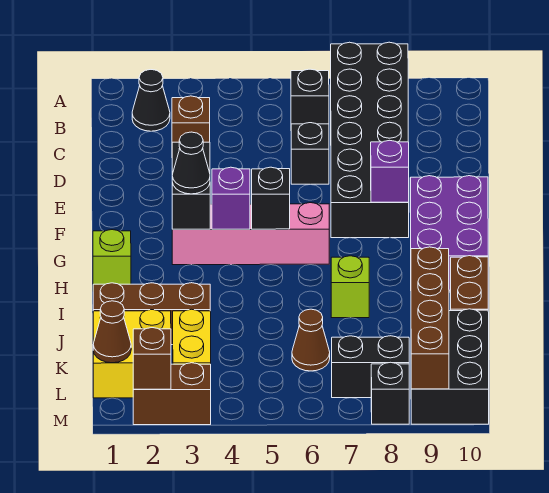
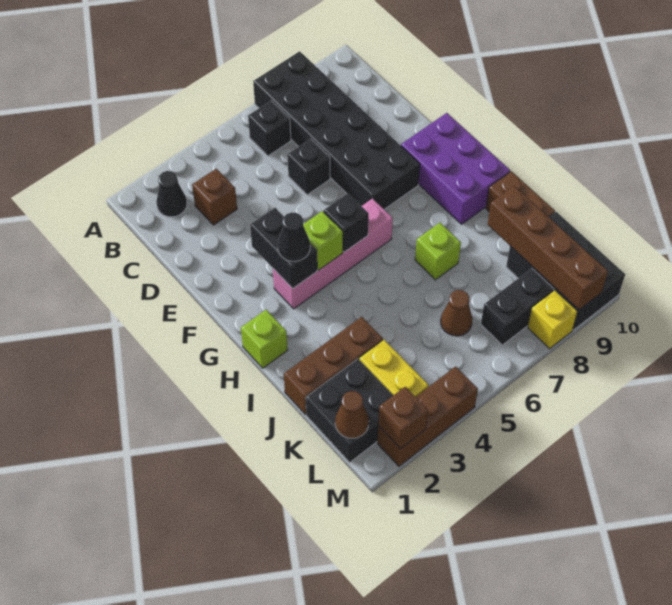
purple 1x1 brick [371,140,409,202] -> none
purple 1x1 brick [212,167,250,229] -> lime 1x1 brick [303,211,343,270]
yellow 2x2 brick [93,310,171,398] -> black 2x2 brick [306,359,393,462]
brown 1x2 brick [133,363,211,425] -> brown 1x3 brick [377,366,478,466]
black 1x1 brick [371,362,409,424] -> yellow 1x1 brick [528,290,578,349]

